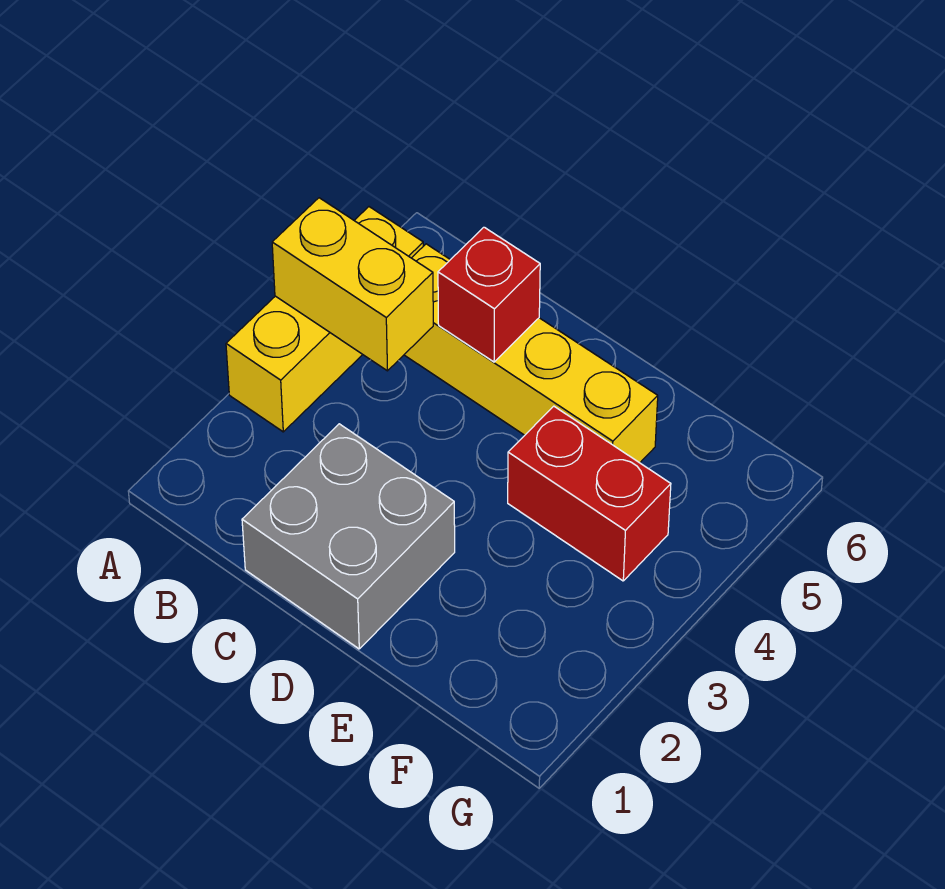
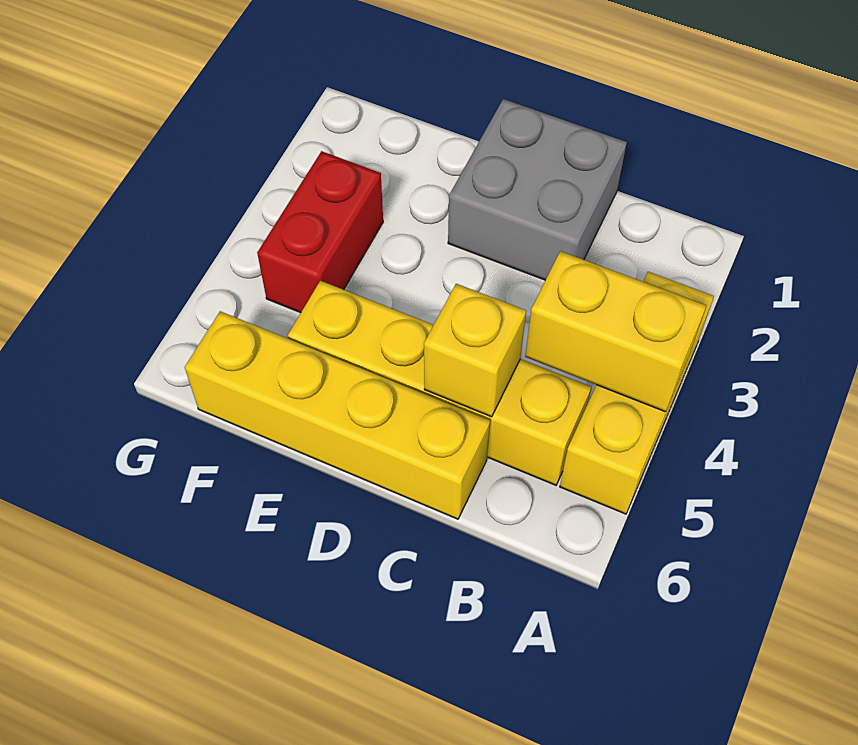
red 1x1 brick [438,227,540,362] -> yellow 1x1 brick [424,284,526,417]
none -> yellow 1x4 brick [185,311,490,519]
red 1x2 brick [508,406,671,581] -> red 1x2 brick turned to [257,151,383,313]

